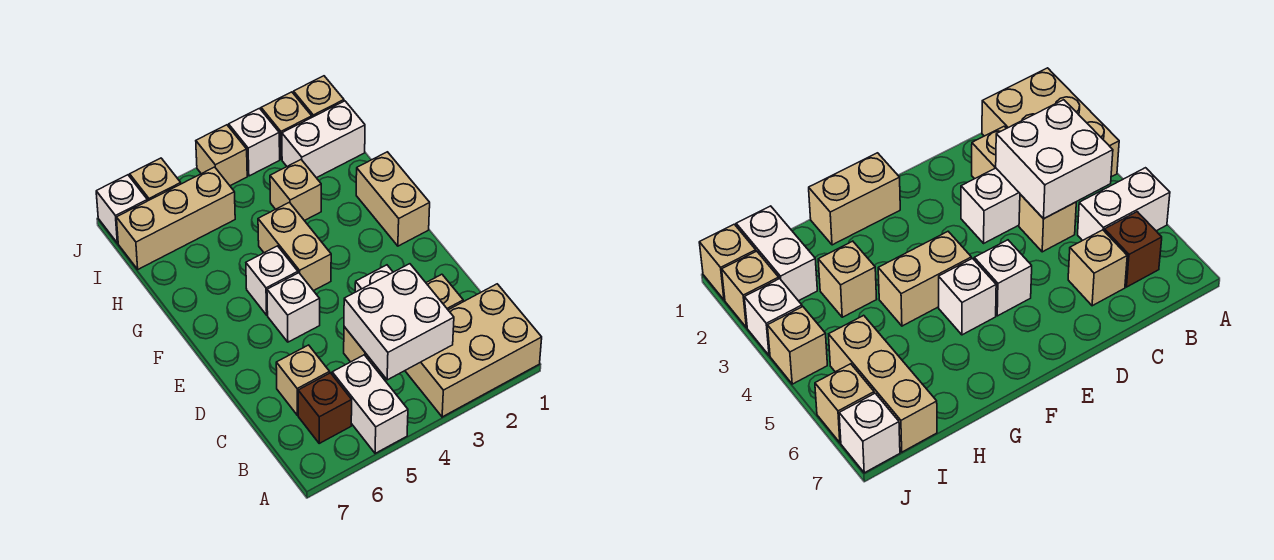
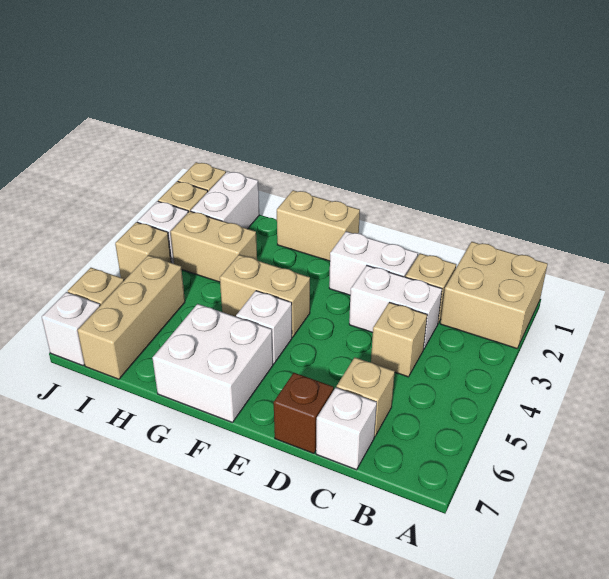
tan 2x3 brick [405,284,542,417] -> tan 2x2 brick [440,242,547,348]
white 1x2 brick [332,355,408,453] -> white 1x2 brick moved to [329,232,418,295]
white 2x2 brick [344,264,454,380] -> white 2x2 brick moved to [153,304,273,423]
brown 1x1 brick [298,373,352,443] -> brown 1x1 brick moved to [274,373,334,453]
white 1x1 brick [267,273,320,342] -> white 1x1 brick moved to [316,388,377,470]
tan 1x1 brick [270,160,321,221] -> tan 1x2 brick [171,211,257,282]

